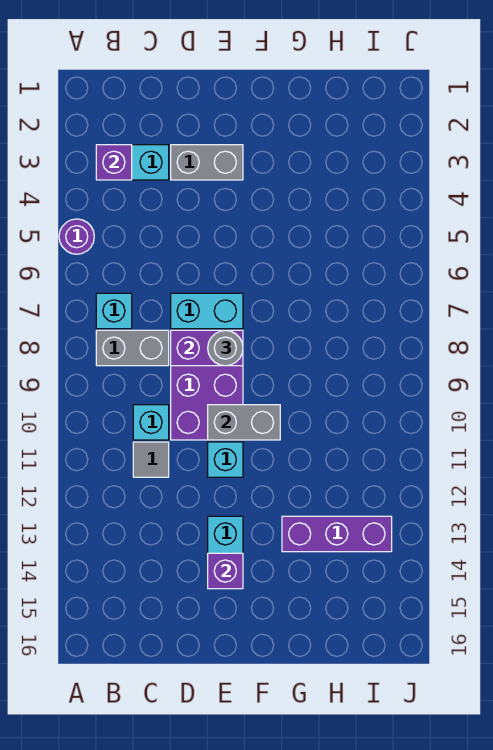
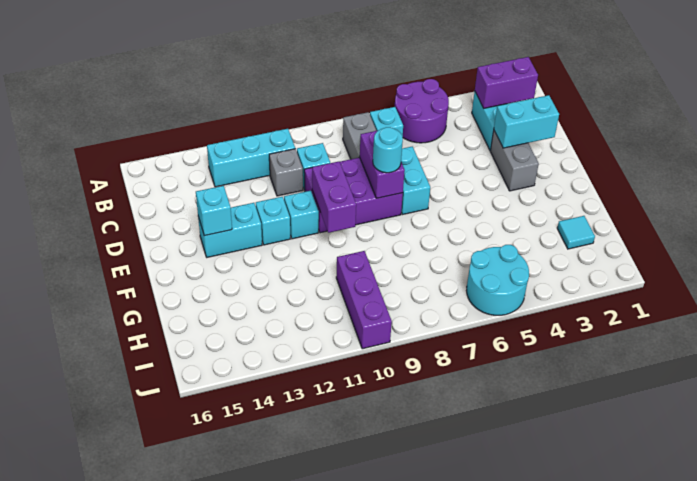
purple 1x1 round brick [59,219,94,254] -> purple 2x2 round brick [395,79,449,143]
purple 1x1 brick [96,145,132,180] -> purple 1x2 brick [475,57,538,108]
none -> cyan 1x3 brick [207,129,295,187]
grey 1x1 tile [133,442,169,477] -> grey 1x1 brick [269,149,303,196]
none -> cyan 1x2 brick [494,95,559,148]
grey 1x1 round brick [208,330,243,366] -> cyan 1x1 round brick [373,127,403,173]
grey 1x2 brick [208,405,280,440] -> purple 1x2 brick [312,161,356,233]
none -> cyan 1x1 brick [256,197,290,245]
purple 1x1 brick [208,553,243,589] -> cyan 1x1 brick [196,186,232,236]
purple 1x3 brick [282,516,392,552] -> purple 1x3 brick moved to [336,251,392,349]
none -> cyan 1x1 tile [557,216,595,249]
none -> cyan 2x2 round brick [466,245,529,315]

